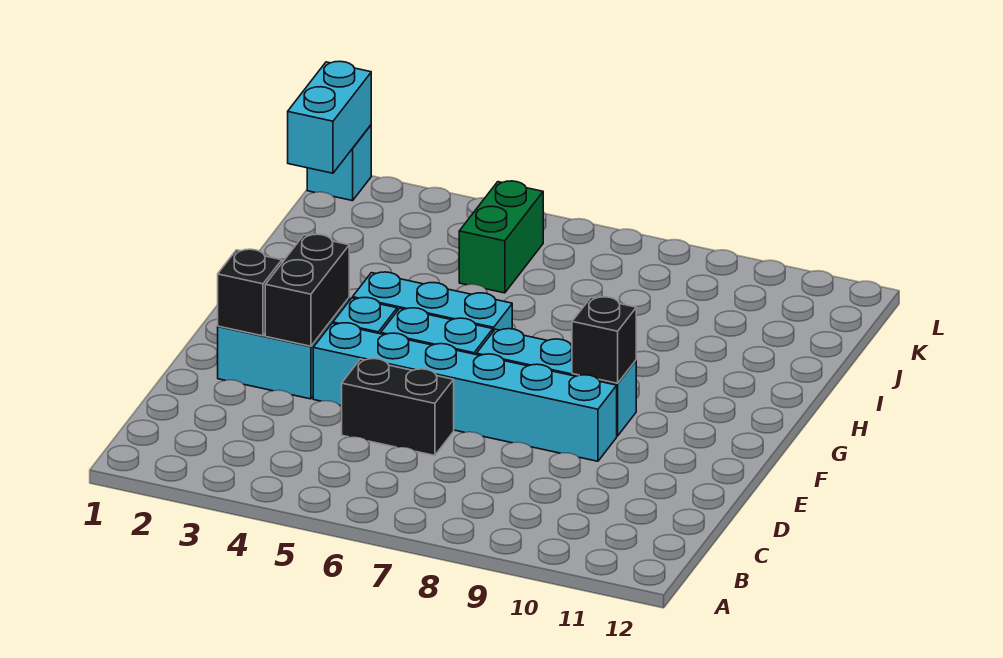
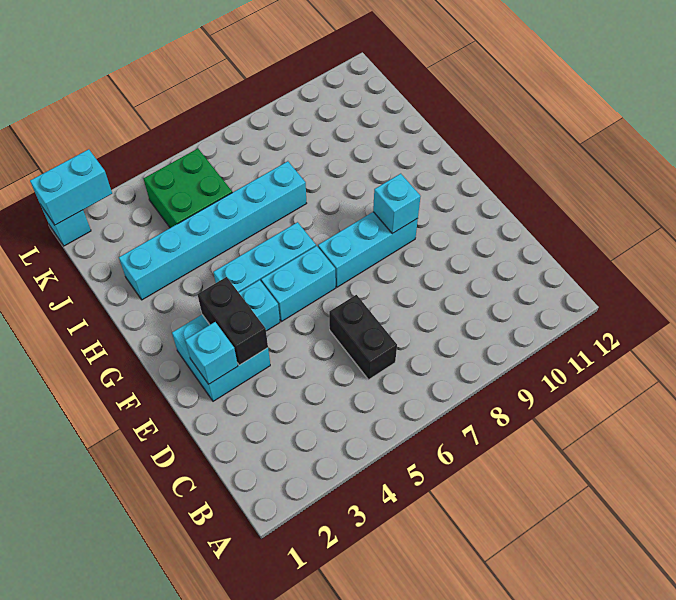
black 1x2 brick [342,359,454,456] -> black 1x2 brick turned to [329,295,397,380]
black 1x1 brick [218,249,282,336] -> cyan 1x1 brick [185,322,238,384]
cyan 1x6 brick [313,323,617,461] -> cyan 1x6 brick moved to [119,161,307,300]
black 1x1 brick [572,297,636,383] -> cyan 1x1 brick [373,174,421,234]
green 1x2 brick [459,181,543,293] -> green 2x2 brick [143,149,232,228]
cyan 1x2 brick [288,61,371,173] -> cyan 1x2 brick turned to [30,149,112,225]

